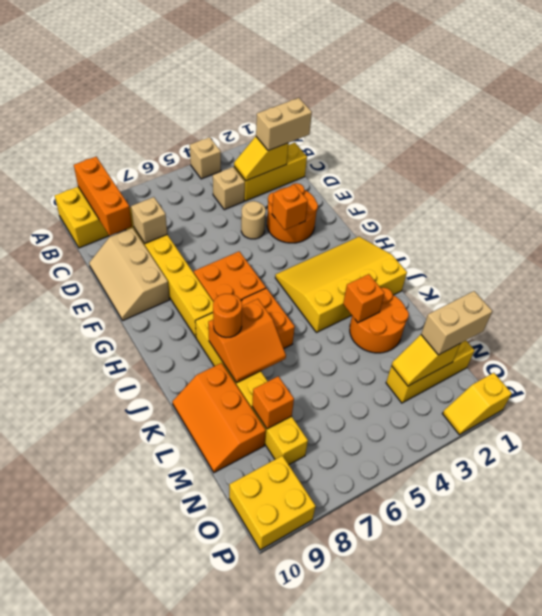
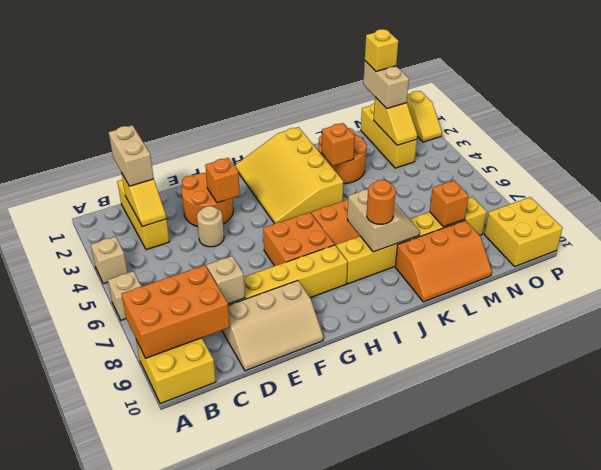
orange 1x3 brick [74,157,132,236] -> orange 2x3 brick [122,265,230,358]
tan 1x1 brick [213,167,245,210] -> tan 1x1 brick moved to [108,271,141,320]
orange 2x2 slope [208,299,286,383] -> tan 2x2 slope [347,189,420,252]
none -> yellow 1x1 brick [365,29,398,71]

